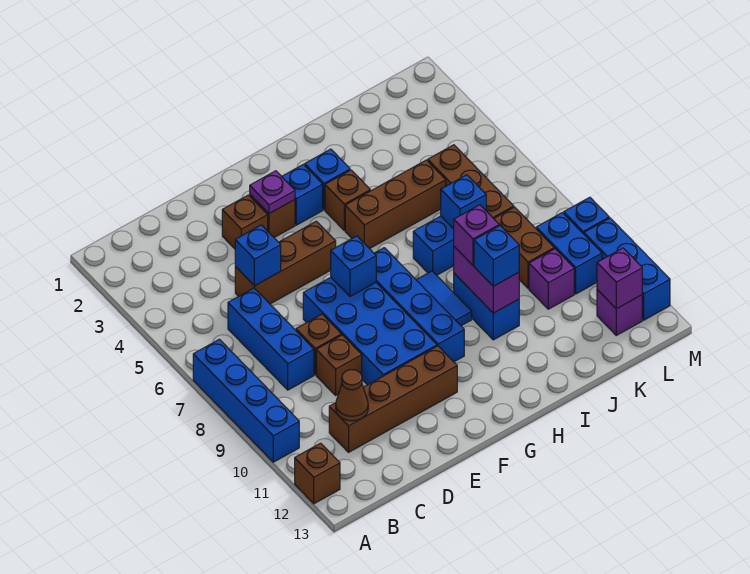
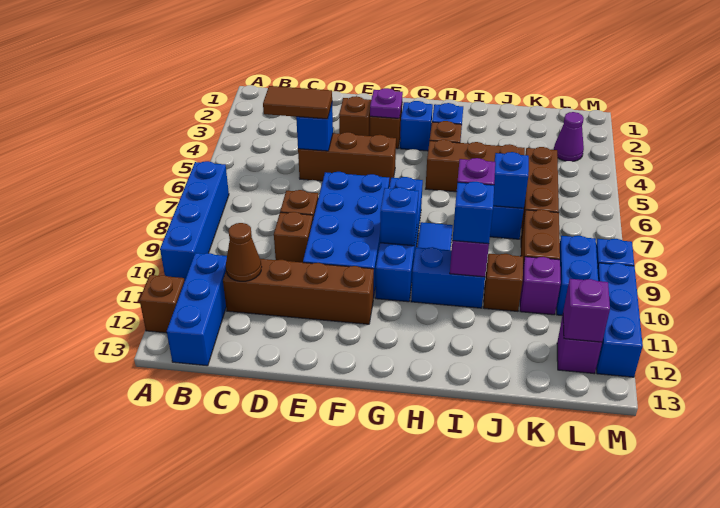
none -> brown 1x2 tile [263,86,332,119]
blue 1x3 brick [228,288,314,390] -> blue 1x3 brick moved to [167,253,227,366]
blue 1x1 brick [331,236,376,297] -> blue 1x1 brick moved to [380,187,419,246]
blue 1x2 brick [454,273,519,340] -> blue 1x2 brick turned to [411,247,485,308]
none -> brown 1x1 brick [483,254,523,311]
none -> purple 1x1 cone [554,112,584,162]

